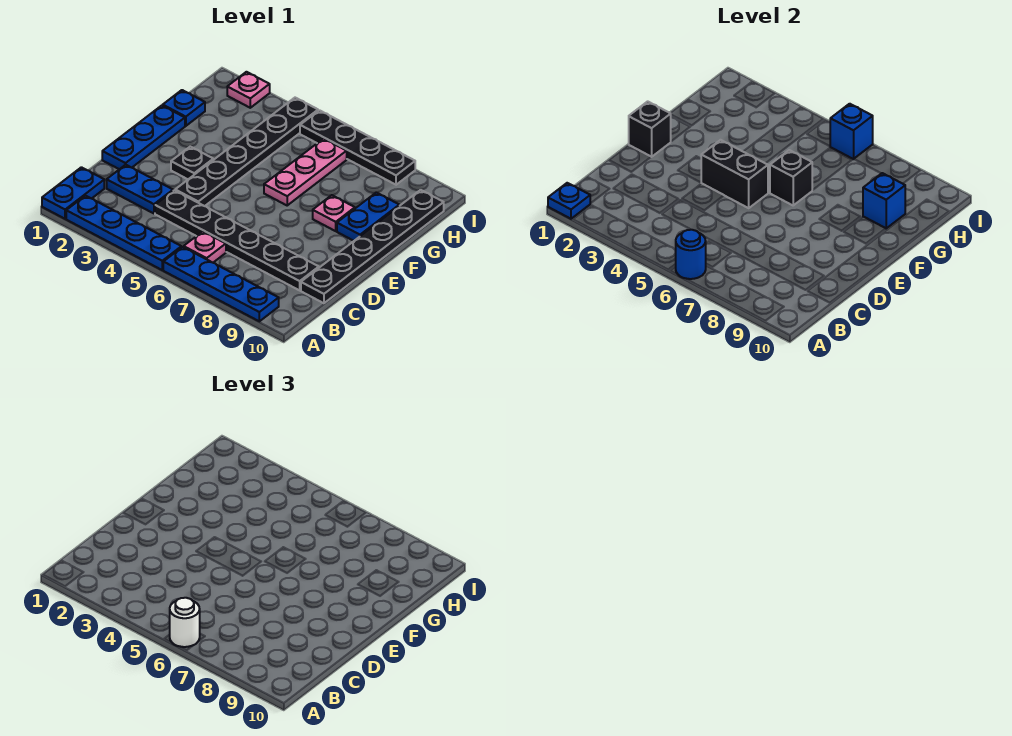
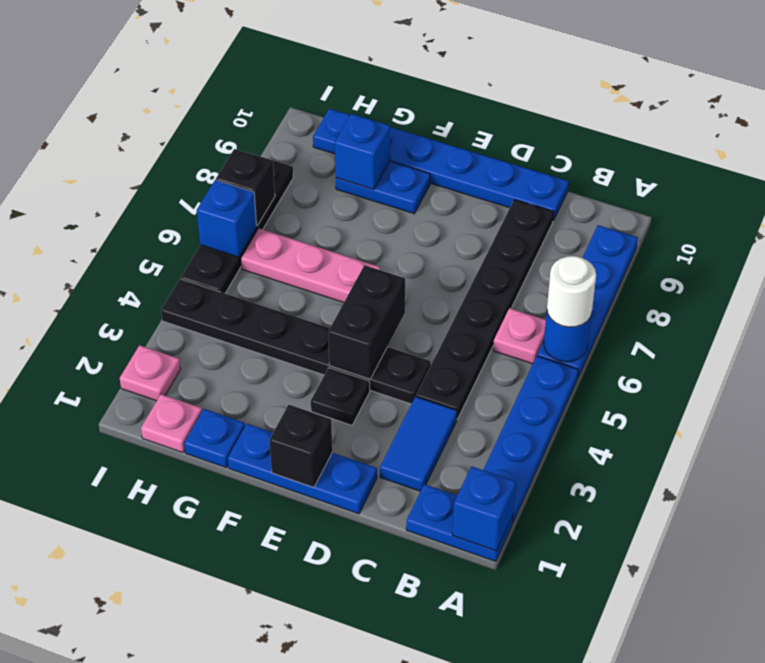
blue 1x1 plate [548,183,590,219] -> blue 1x1 brick [453,466,516,551]
blue 1x2 plate [107,165,173,213] -> blue 1x2 tile [380,397,457,491]
black 1x6 plate [301,190,444,303] -> blue 1x6 plate [313,109,568,221]
black 1x1 brick [770,150,812,205] -> black 1x1 brick moved to [216,149,275,226]
pink 1x1 plate [313,195,355,231] -> pink 1x1 plate moved to [141,394,202,453]

